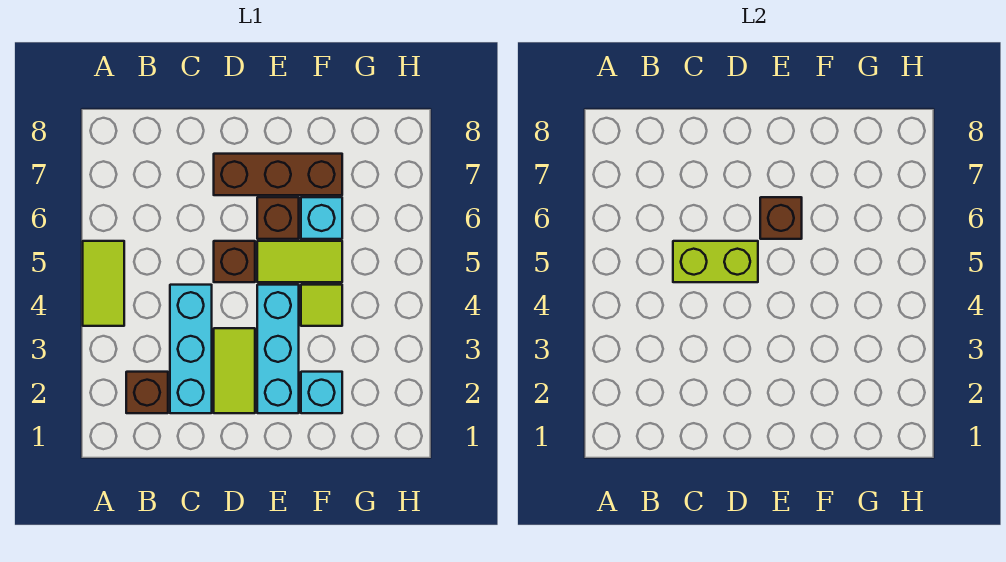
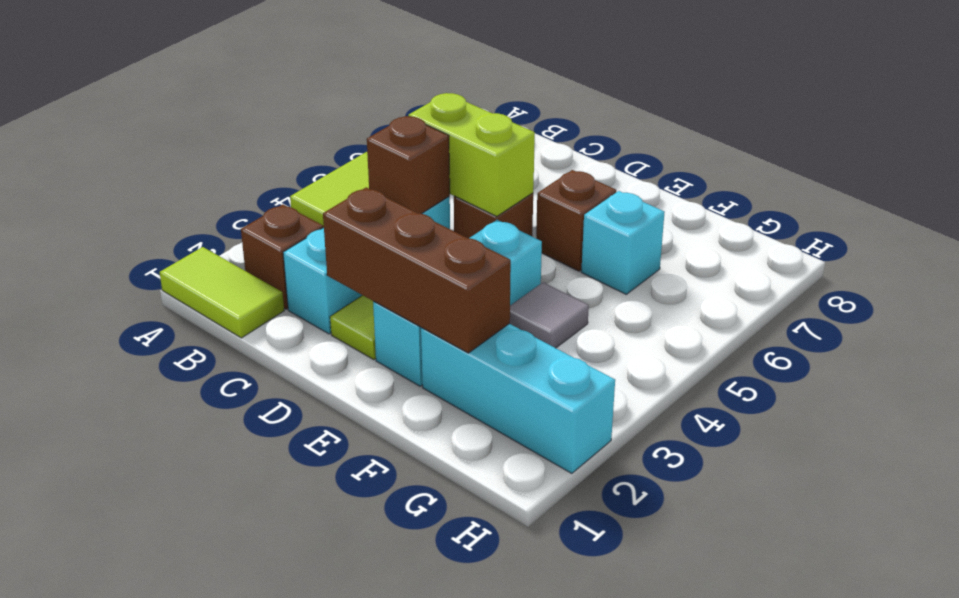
brown 1x3 brick [214,154,342,195] -> brown 1x3 brick moved to [323,187,511,353]
lime 1x2 tile [257,241,342,282] -> lime 1x2 tile moved to [160,247,284,338]
brown 1x1 brick [760,197,802,239] -> brown 1x1 brick moved to [367,116,450,214]
cyan 1x1 brick [301,372,342,413] -> cyan 1x3 brick [421,324,615,473]
lime 1x1 tile [301,285,342,326] -> grey 1x1 tile [509,282,589,348]

